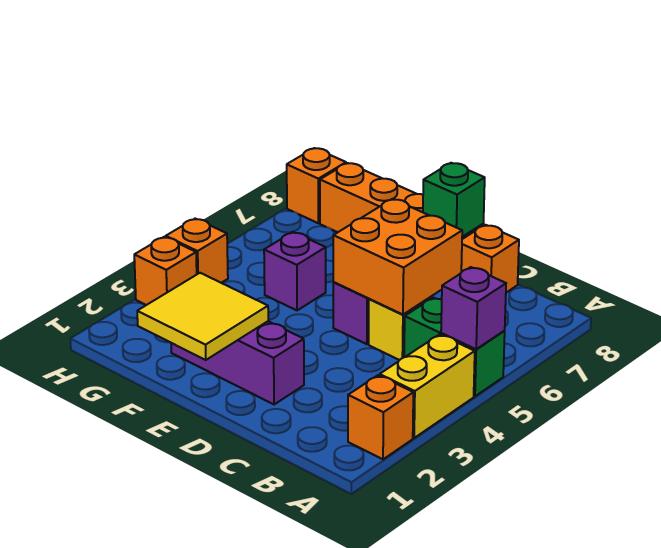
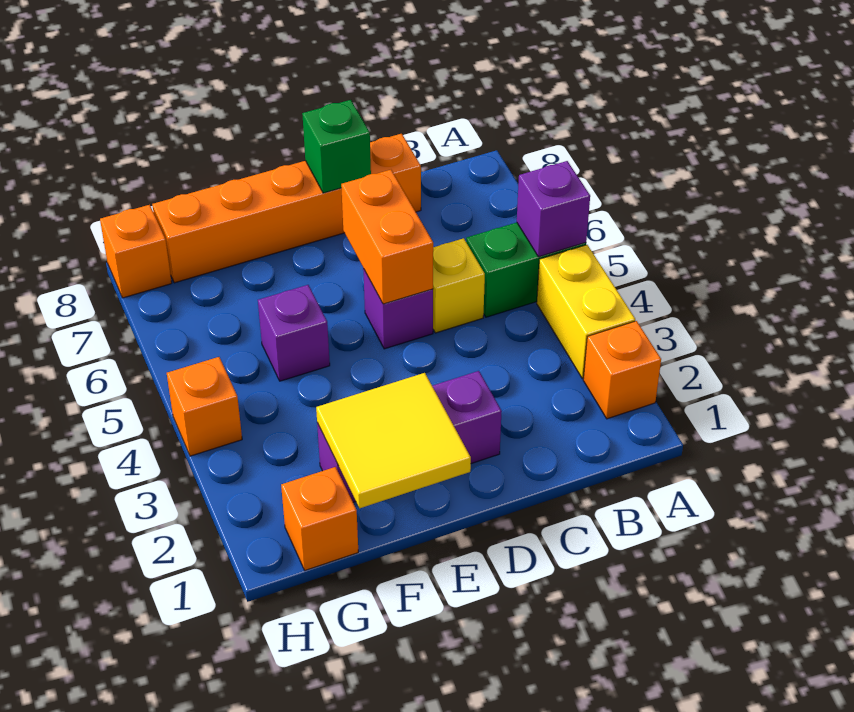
orange 2x2 brick [333,199,462,315] -> orange 1x2 brick [341,170,433,304]
orange 1x1 brick [134,237,197,305] -> orange 1x1 brick moved to [281,467,358,570]

